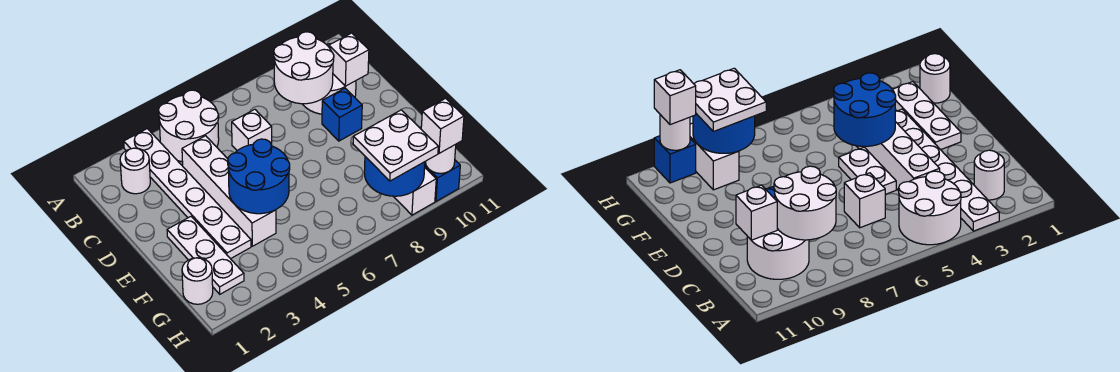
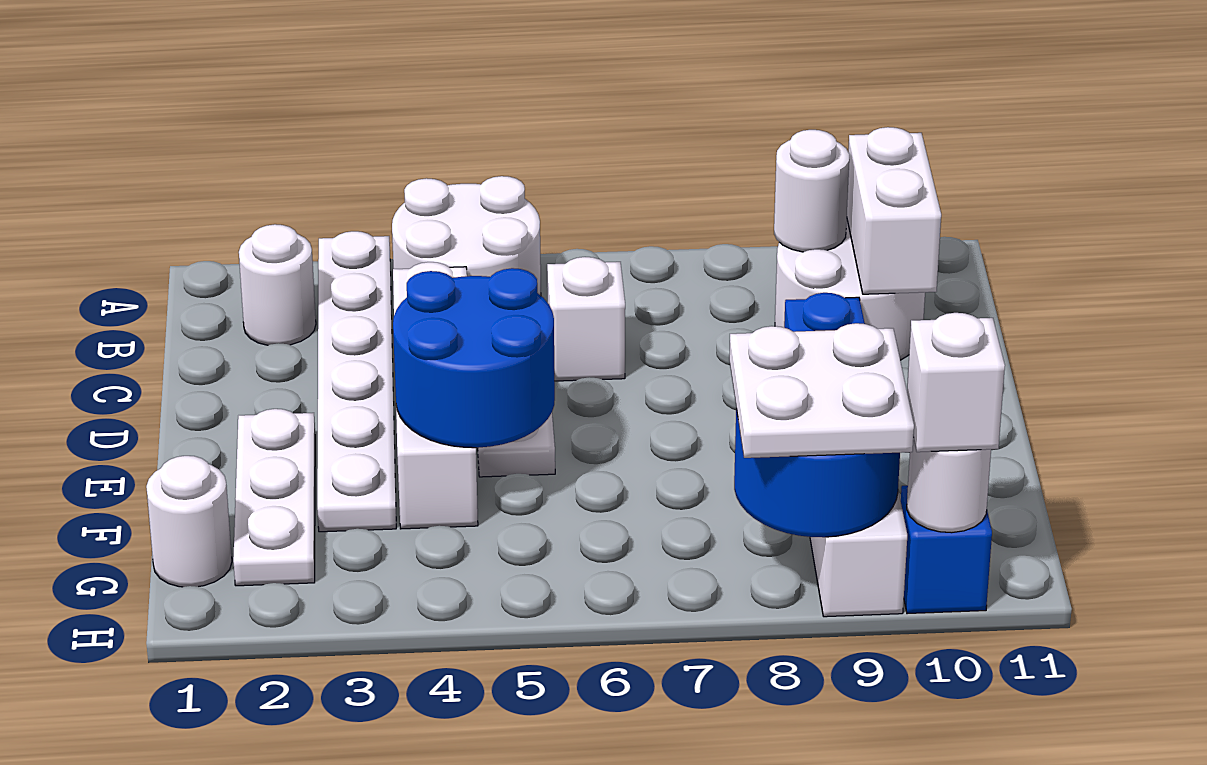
white 2x2 round brick [274,32,334,104] -> white 1x1 round brick [774,130,850,252]
white 1x1 brick [329,33,369,86] -> white 1x2 brick [847,127,941,294]

